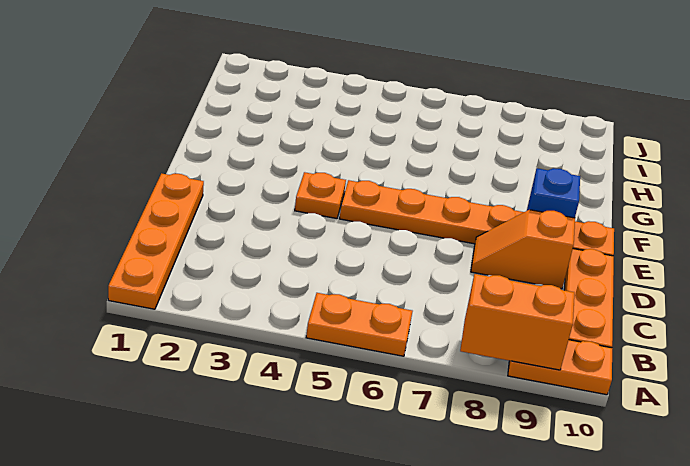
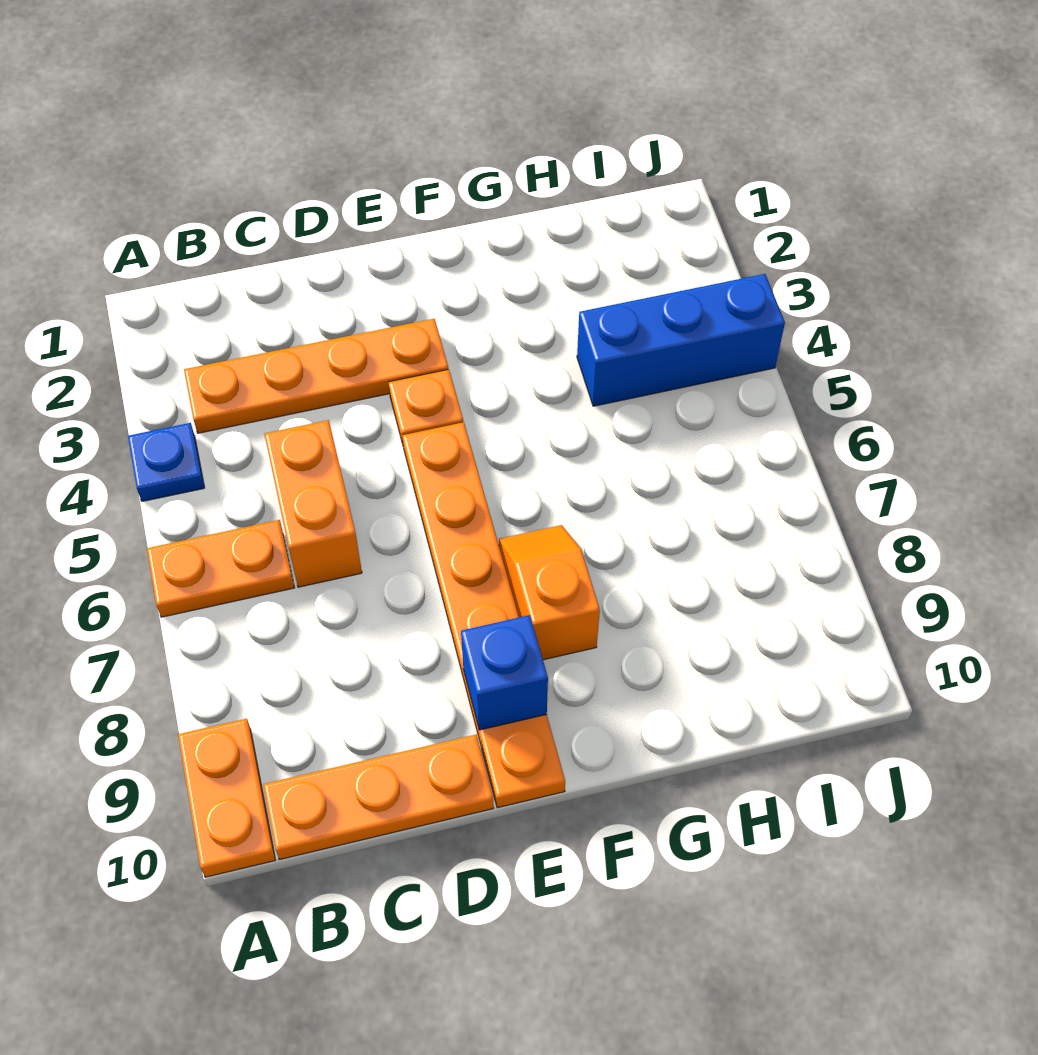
orange 1x4 plate [108,173,204,309] -> orange 1x4 plate moved to [184,319,449,433]
none -> blue 1x1 plate [128,423,205,502]
orange 1x2 plate [306,293,412,356] -> orange 1x2 plate turned to [147,520,295,617]
orange 1x2 brick [460,274,574,370] -> orange 1x2 brick moved to [264,420,362,587]
orange 1x2 slope [471,210,575,289] -> orange 1x2 slope moved to [499,525,600,660]
none -> blue 1x3 brick [577,274,785,406]

